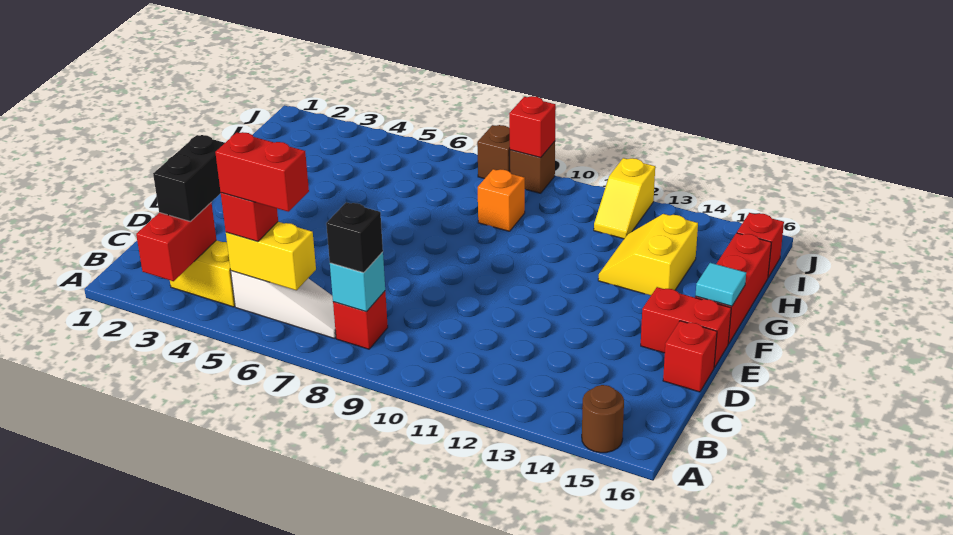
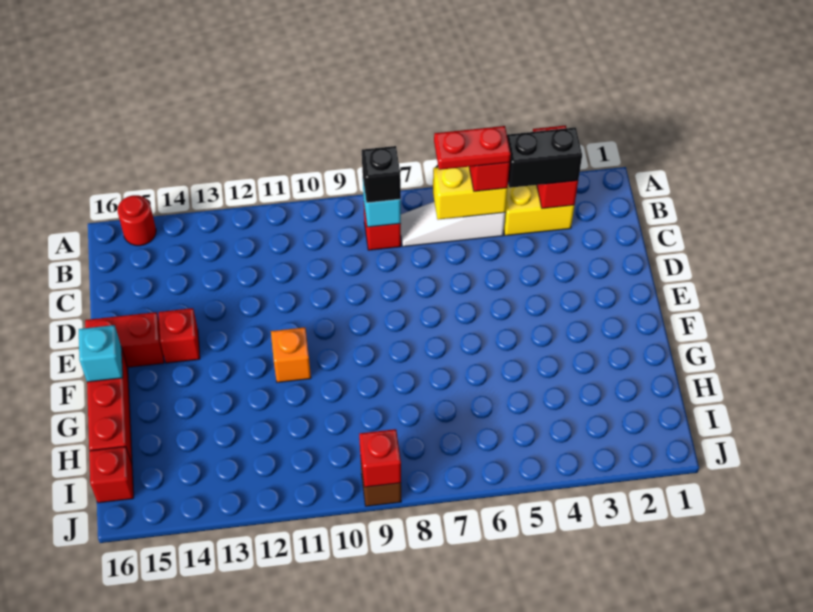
brown 1x1 round brick [582,385,624,453] -> red 1x1 round brick [117,195,156,246]
black 1x2 brick [153,135,225,222] -> black 1x2 brick turned to [507,128,582,188]
red 1x2 brick [215,132,309,212] -> red 1x2 plate [434,126,511,170]
red 1x1 brick [663,321,717,392] -> red 1x1 brick moved to [159,308,200,363]
cyan 1x1 tile [695,263,746,306] -> cyan 1x1 brick [79,325,123,382]
yellow 2x2 slope [598,214,698,296] -> none
orange 1x1 brick [478,169,525,231] -> orange 1x1 brick moved to [271,327,311,382]
yellow 1x2 slope [594,158,655,239] -> none
brown 1x1 brick [477,125,510,179] -> none

